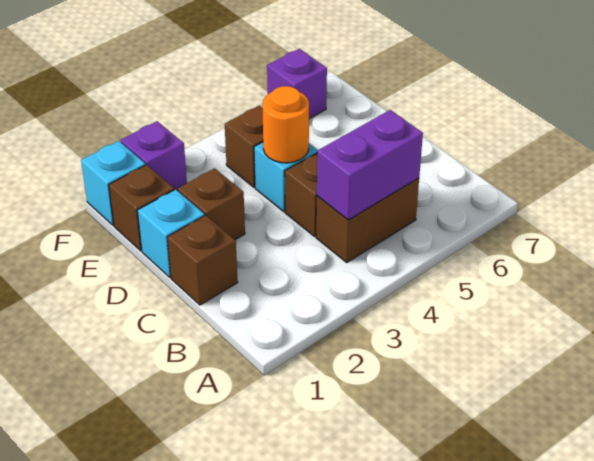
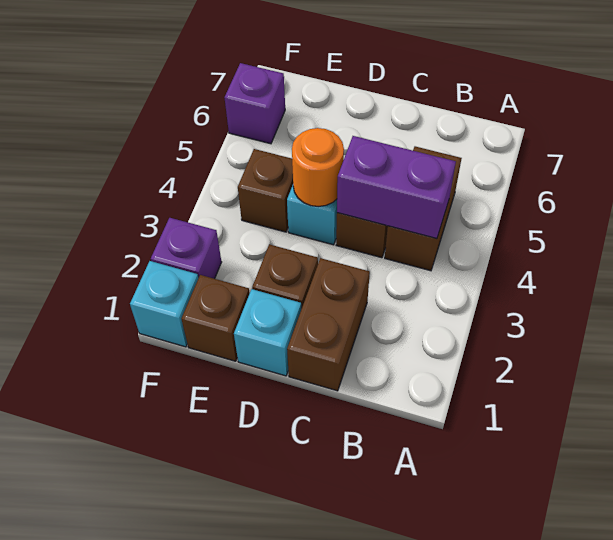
purple 1x2 brick [317,110,423,220] -> purple 1x2 brick turned to [337,136,456,239]
brown 1x1 brick [167,215,238,305] -> brown 1x2 brick [287,258,370,391]

